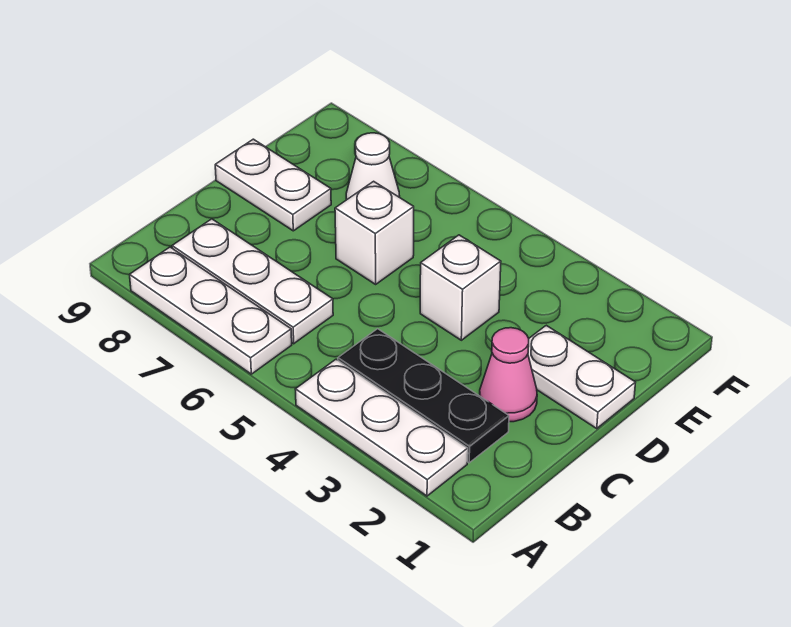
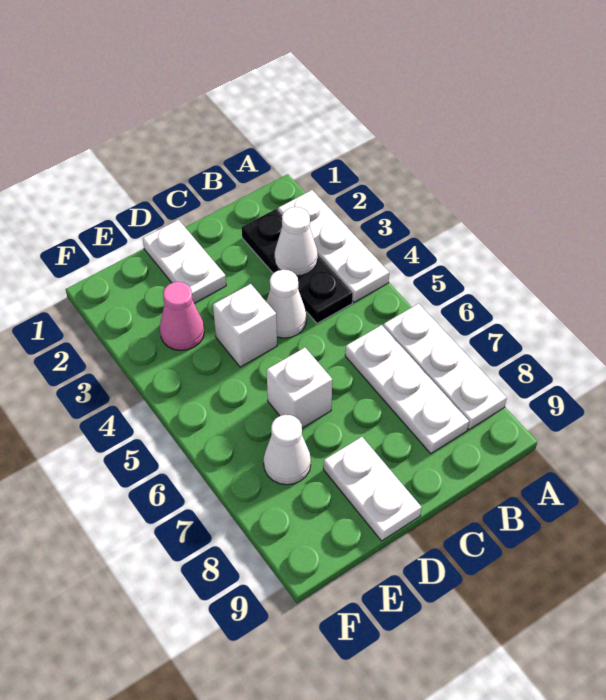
none -> white 1x1 cone [275,207,318,276]
pink 1x1 cone [480,328,537,422] -> pink 1x1 cone moved to [160,282,204,351]
none -> white 1x1 cone [266,270,307,338]

